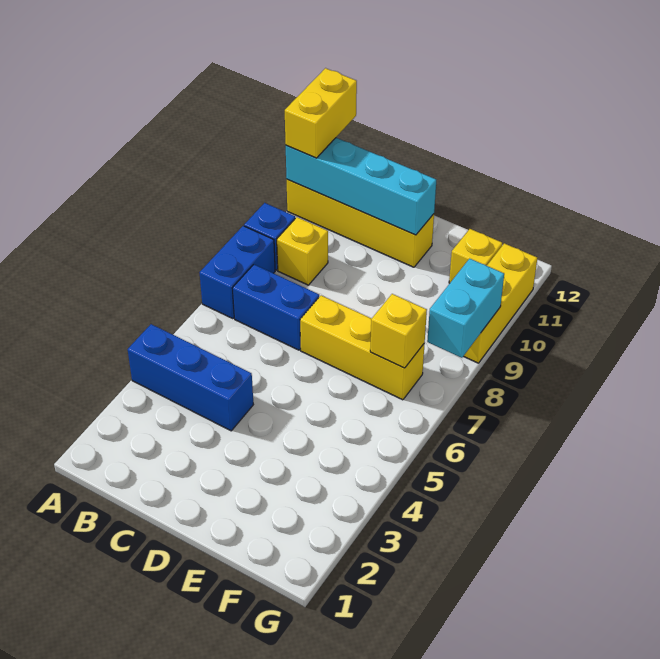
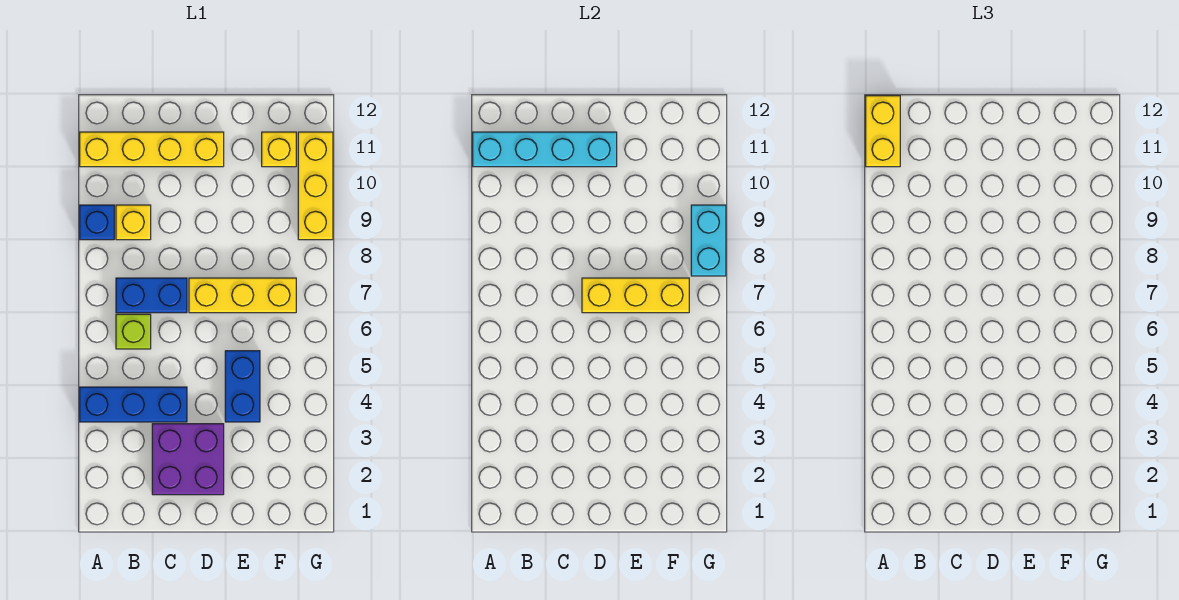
blue 1x2 brick [200,226,275,319] -> blue 1x2 brick moved to [225,351,260,422]
none -> lime 1x1 brick [116,314,151,349]
none -> purple 2x2 brick [152,424,224,495]
yellow 1x1 brick [370,294,427,368] -> yellow 1x3 brick [582,278,689,313]

